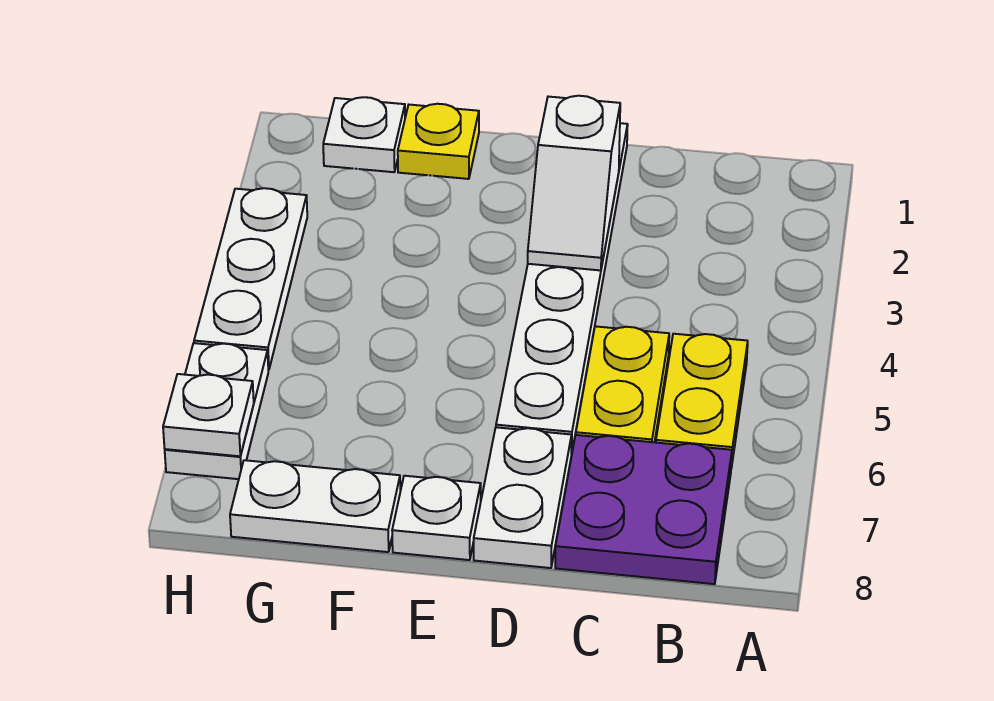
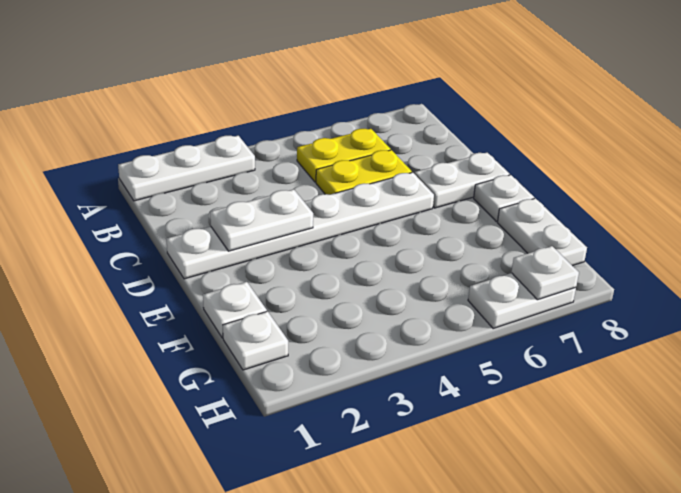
purple 2x2 plate [555,435,732,584] -> none
white 1x2 slope [528,96,620,270] -> white 1x2 plate [210,189,313,251]
yellow 1x1 plate [398,104,479,179] -> white 1x1 plate [203,282,267,338]
white 1x3 plate [194,188,307,370] -> white 1x3 plate moved to [118,136,255,201]

